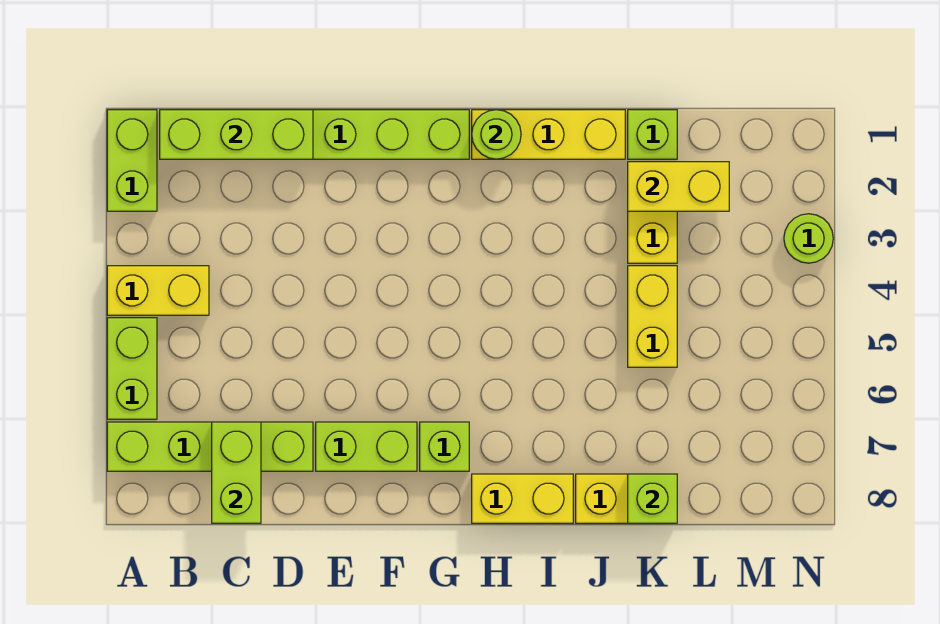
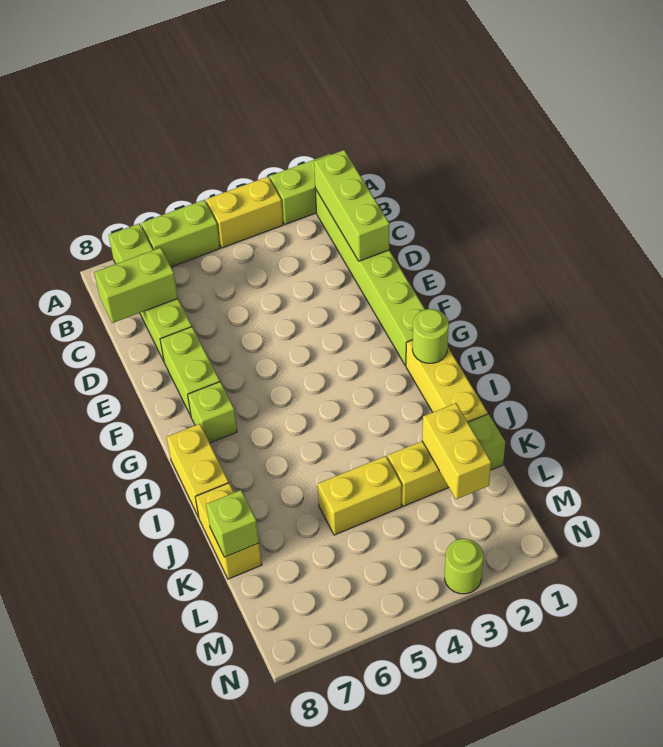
yellow 1x2 brick [107,266,209,315] -> yellow 1x2 brick turned to [206,177,283,248]

